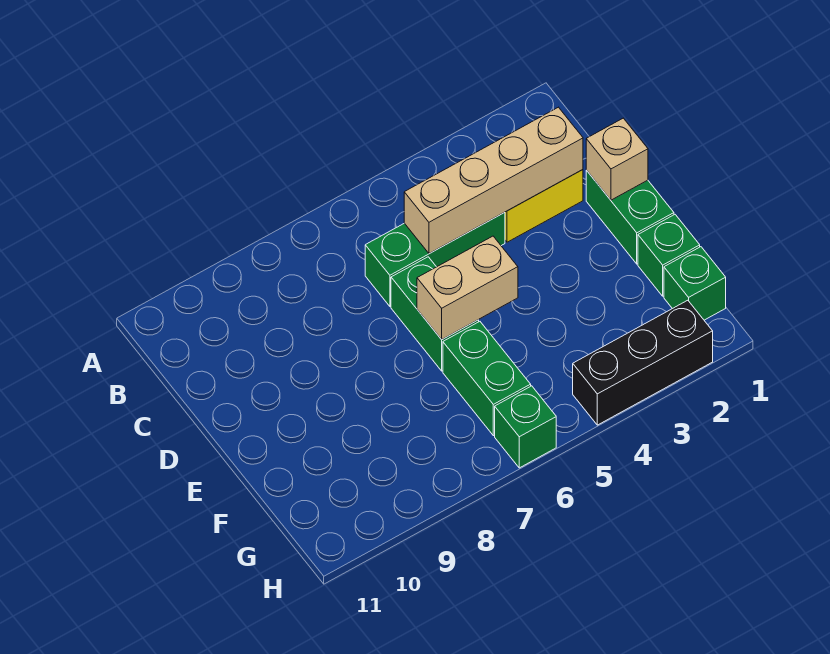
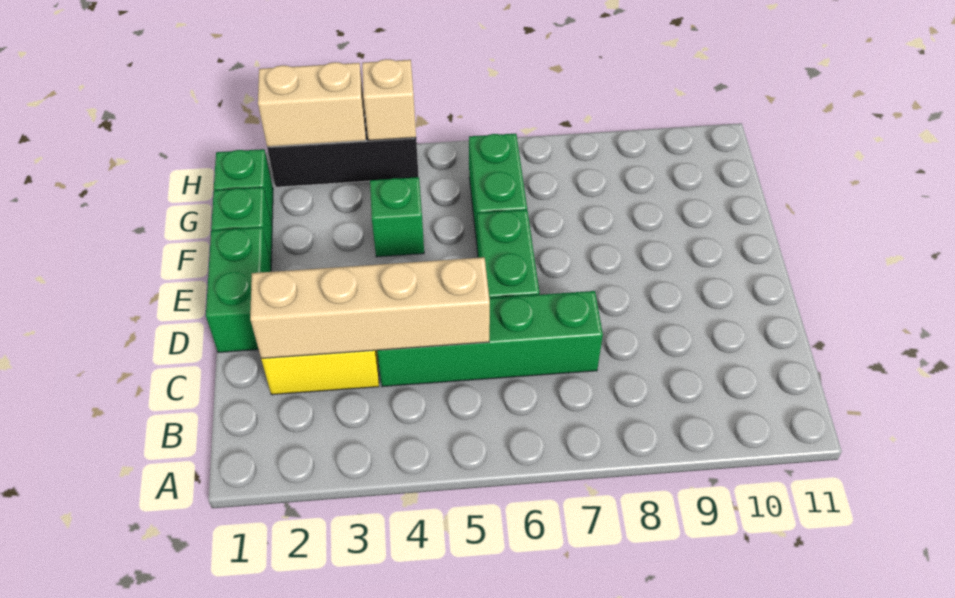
green 1x3 brick [365,212,505,306] -> green 1x4 brick [377,291,603,387]
tan 1x1 brick [586,118,648,200] -> tan 1x1 brick moved to [362,59,416,140]
tan 1x2 brick [417,236,518,339] -> tan 1x2 brick moved to [258,62,366,147]
green 1x1 brick [495,386,556,468] -> green 1x1 brick moved to [370,177,424,257]

